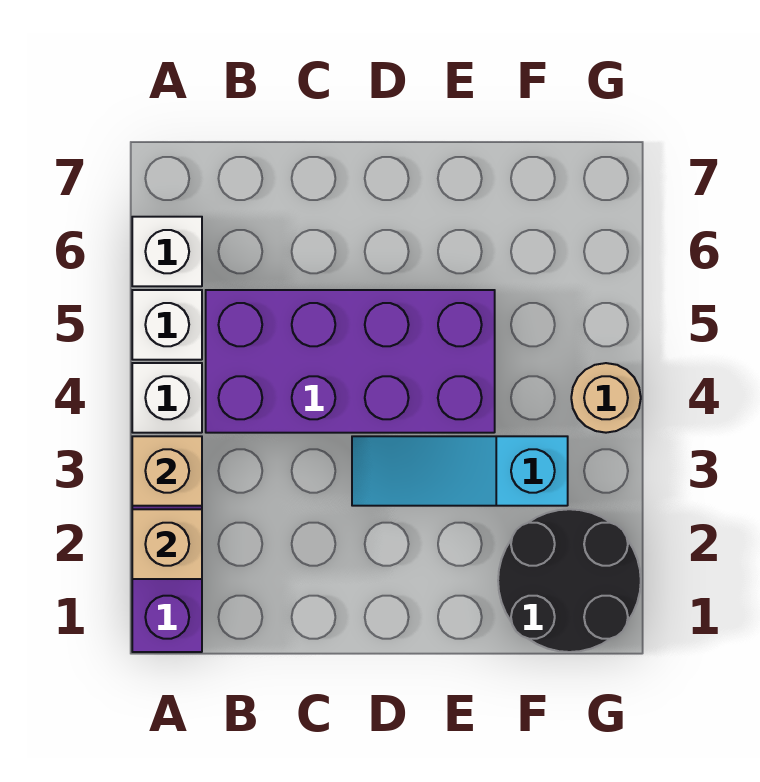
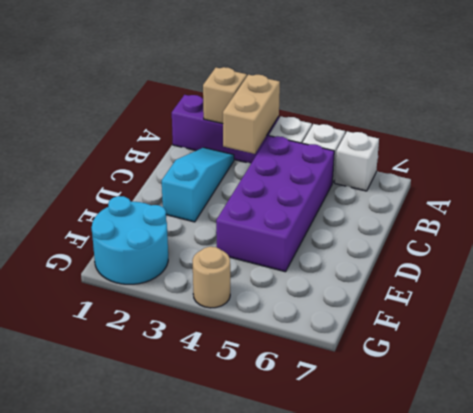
tan 1x1 brick [132,436,202,506] -> tan 1x2 brick [223,75,280,154]
cyan 1x3 slope [352,436,568,506] -> cyan 1x3 slope moved to [162,148,234,222]
black 2x2 round brick [498,509,641,652] -> cyan 2x2 round brick [91,196,168,284]

